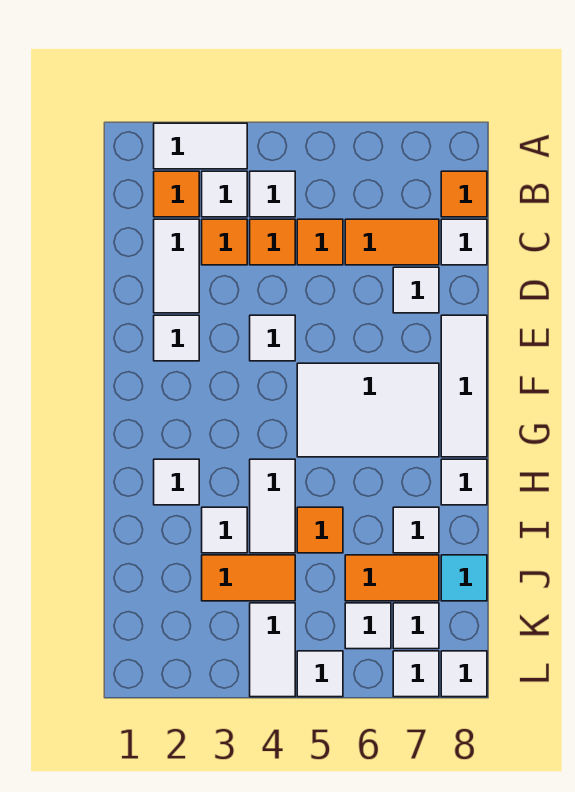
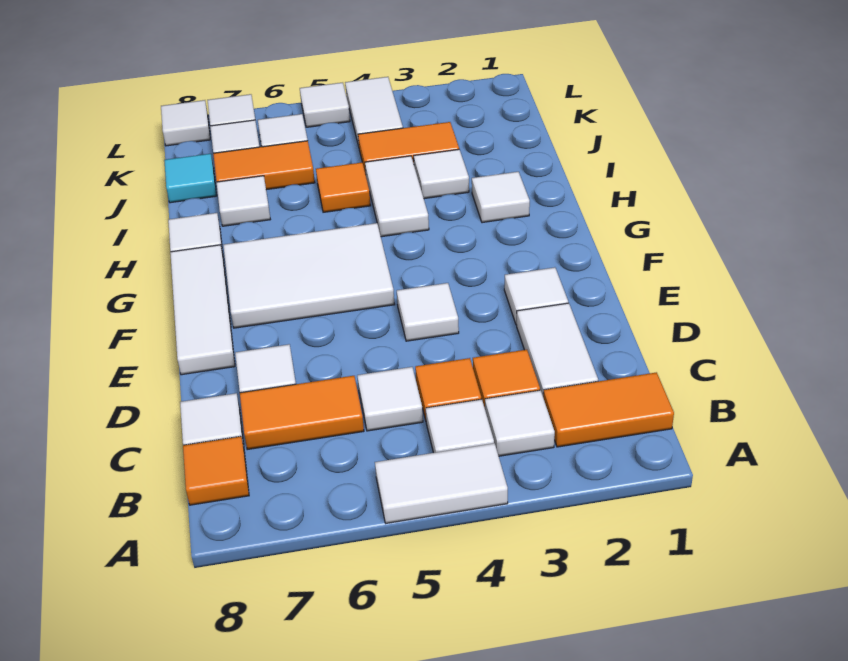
white 1x2 tile [154,123,247,169] -> white 1x2 tile moved to [375,443,508,523]
orange 1x1 tile [154,171,199,217] -> orange 1x2 tile [543,372,674,447]
orange 1x1 tile [297,219,343,265] -> white 1x1 tile [357,367,423,431]

